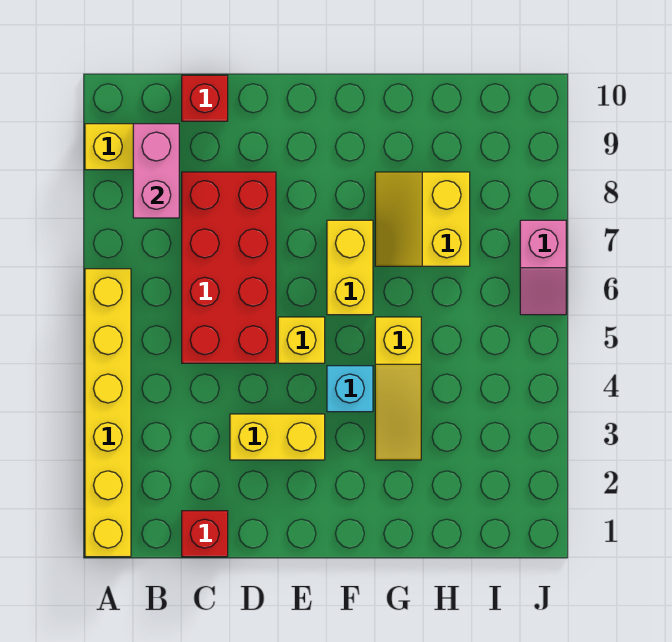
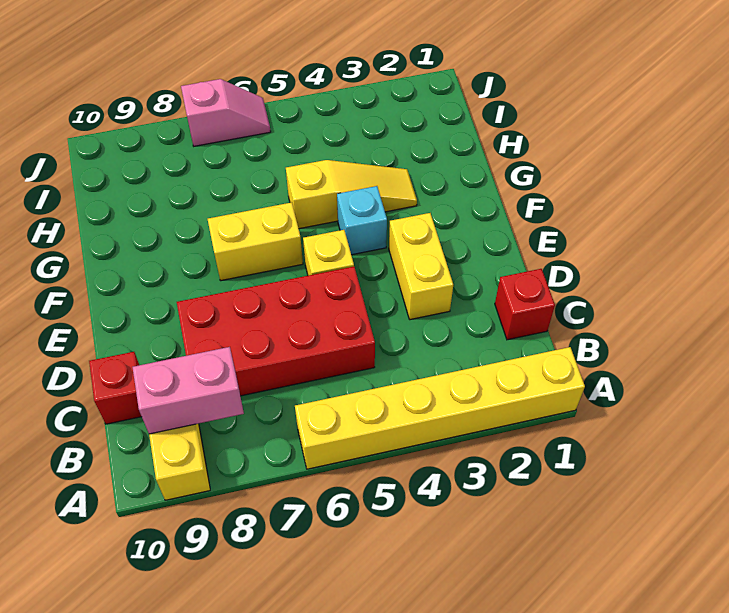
yellow 2x2 slope [375,172,470,266] -> none

